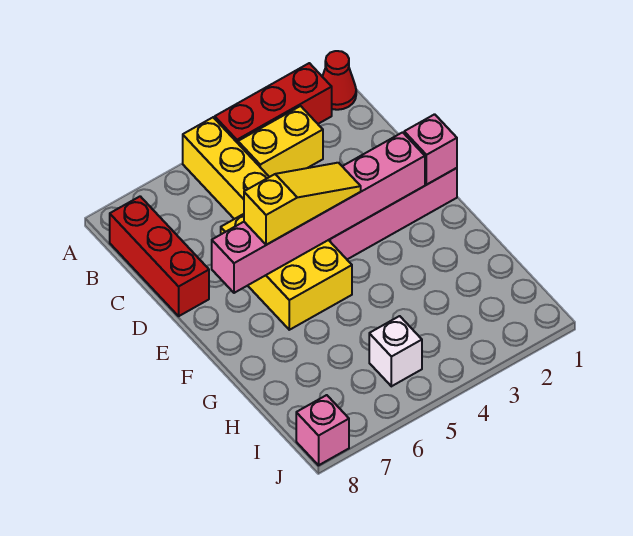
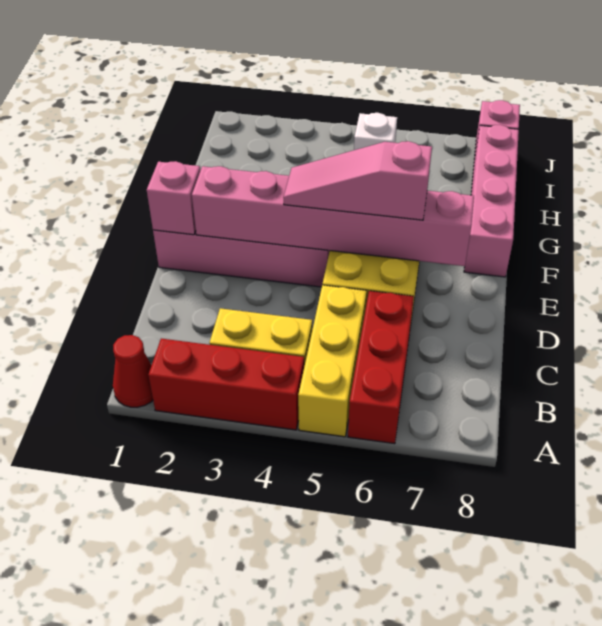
red 1x3 brick [110,196,209,316] -> red 1x3 brick moved to [348,291,414,444]
yellow 1x3 slope [244,163,361,245] -> pink 1x3 slope [283,141,432,220]
none -> pink 1x4 brick [464,125,519,277]

